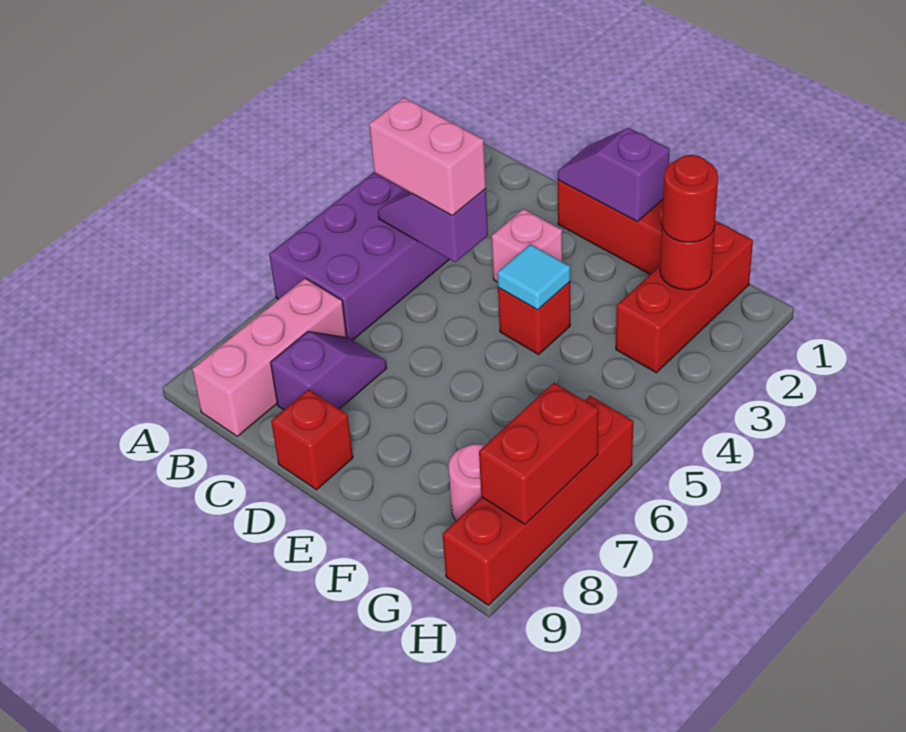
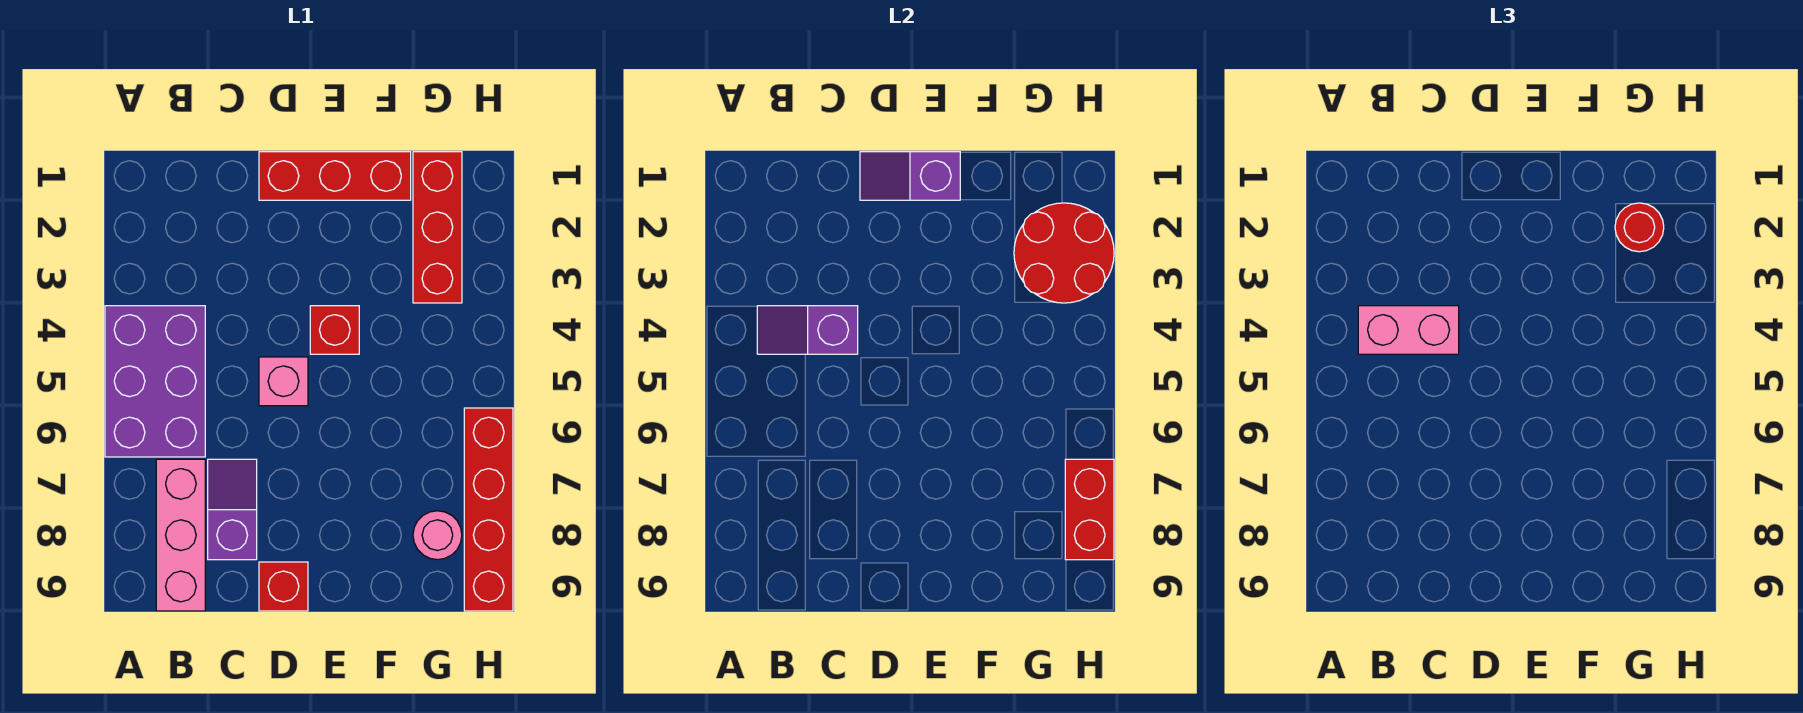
pink 1x1 brick [492,209,562,282] -> pink 1x1 brick moved to [259,357,308,406]
cyan 1x1 tile [497,244,570,310] -> none
red 1x1 round brick [660,226,715,290] -> red 2x2 round brick [1014,203,1114,303]

